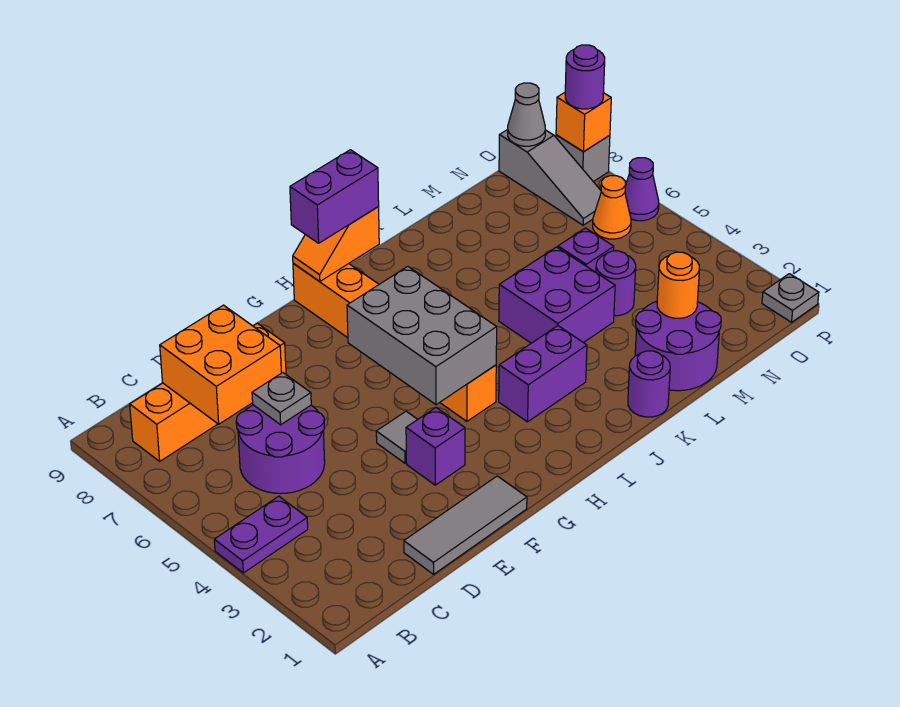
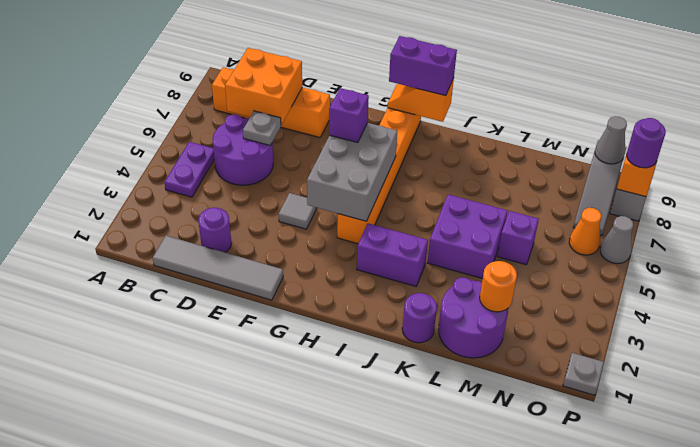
purple 1x2 plate [214,496,308,573] -> purple 1x2 plate turned to [164,142,214,197]
grey 1x3 tile [404,476,527,574] -> grey 1x4 tile [153,236,283,300]
purple 1x1 brick [406,408,465,485] -> purple 1x1 brick moved to [329,88,369,143]
purple 1x1 round brick [596,251,636,316] -> purple 1x1 round brick moved to [198,208,231,252]
purple 1x1 cone [625,158,659,221] -> grey 1x1 cone [600,216,633,264]

